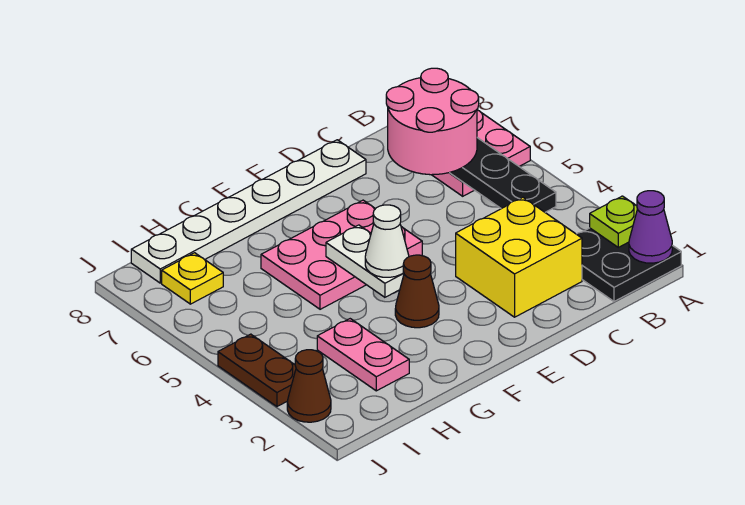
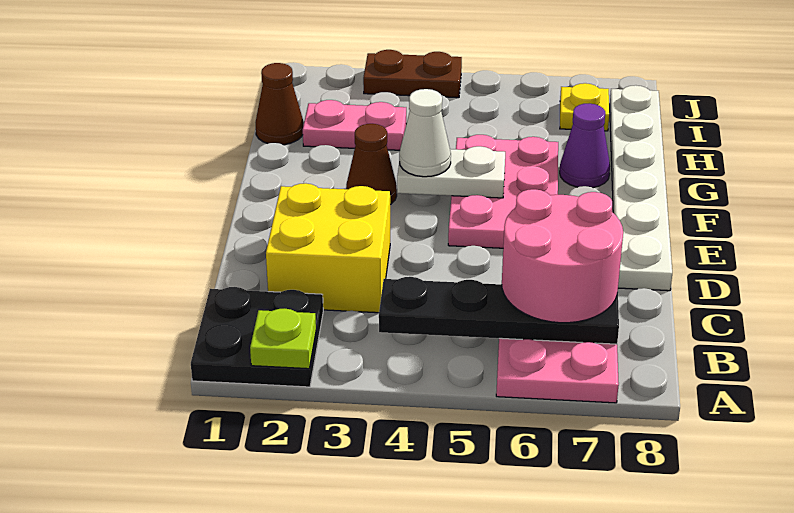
purple 1x1 cone [629,191,672,263] -> purple 1x1 cone moved to [560,104,610,188]
brown 1x1 cone [287,350,331,422] -> brown 1x1 cone moved to [256,63,303,145]

